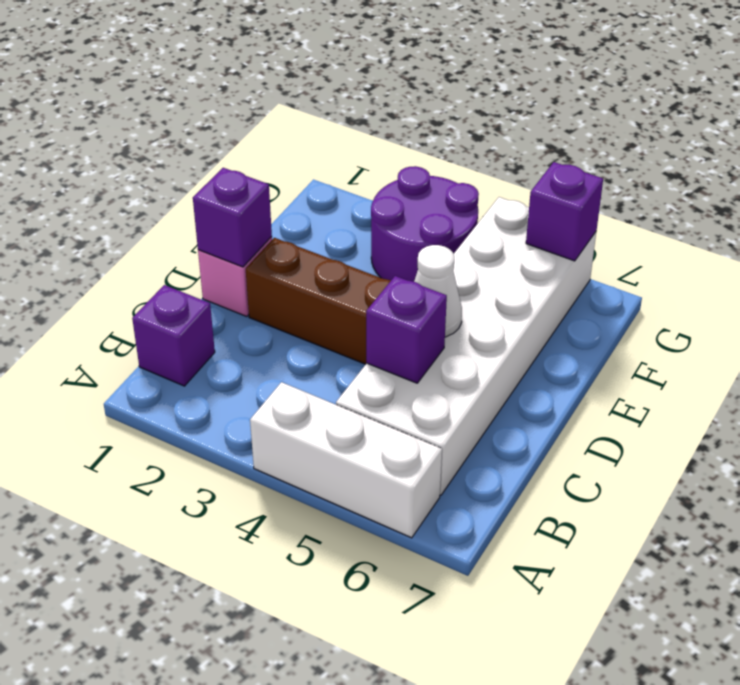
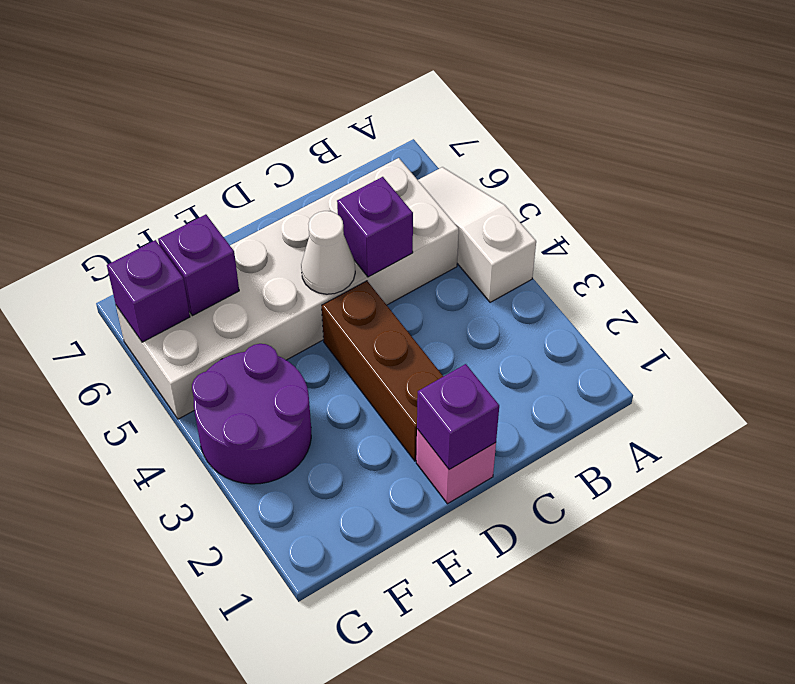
white 1x3 brick [250,382,442,538] -> white 1x3 slope [418,167,536,302]
purple 1x1 brick [132,285,215,386] -> purple 1x1 brick moved to [158,214,239,316]

